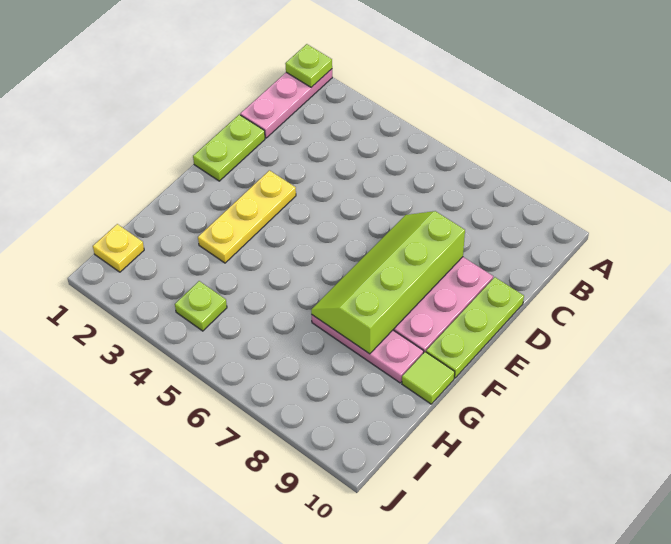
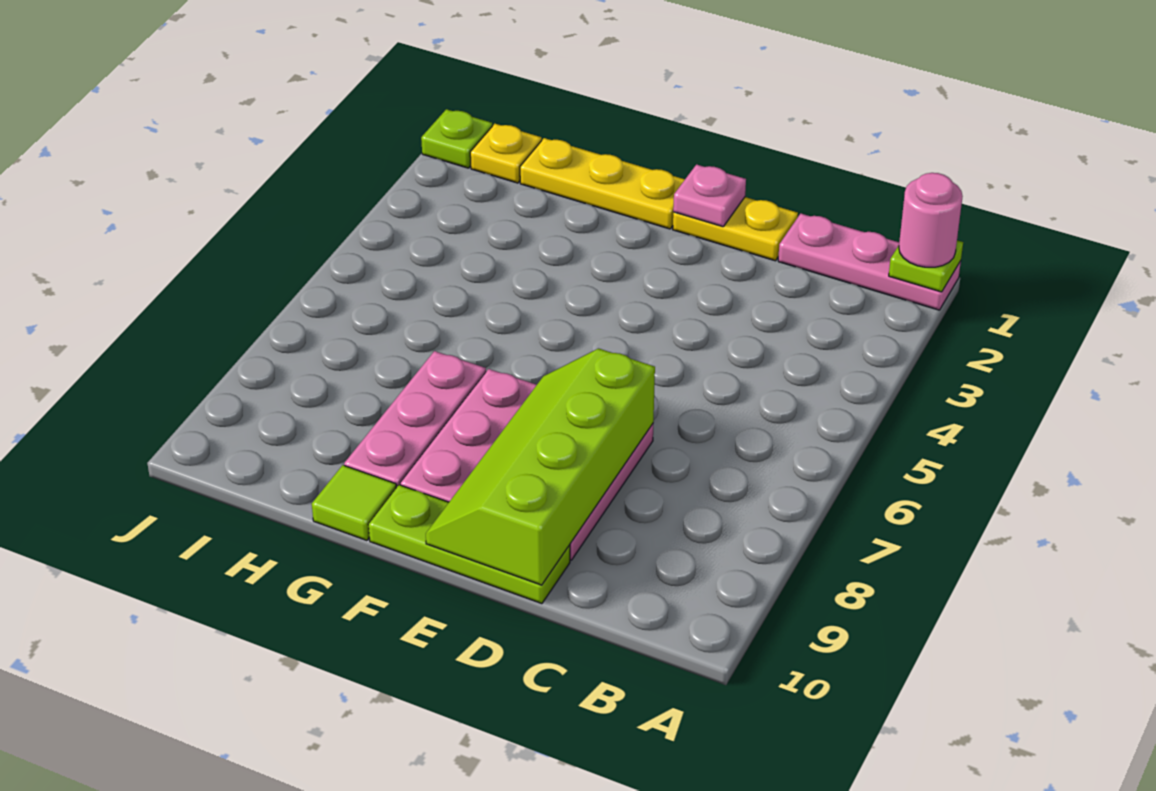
none -> pink 1x1 round brick [899,173,963,267]
lime 1x2 plate [193,115,265,181] -> yellow 1x2 plate [673,197,798,261]
lime 2x4 slope [311,211,465,354] -> lime 2x4 slope turned to [426,349,655,585]
none -> pink 1x1 plate [673,165,746,227]
yellow 1x3 plate [198,170,296,263] -> yellow 1x3 plate moved to [520,138,685,229]
lime 1x1 plate [175,281,227,331] -> lime 1x1 plate moved to [421,109,493,168]

